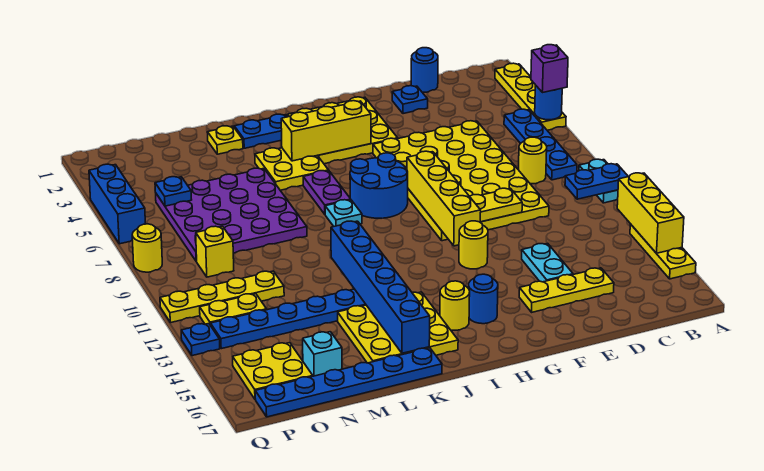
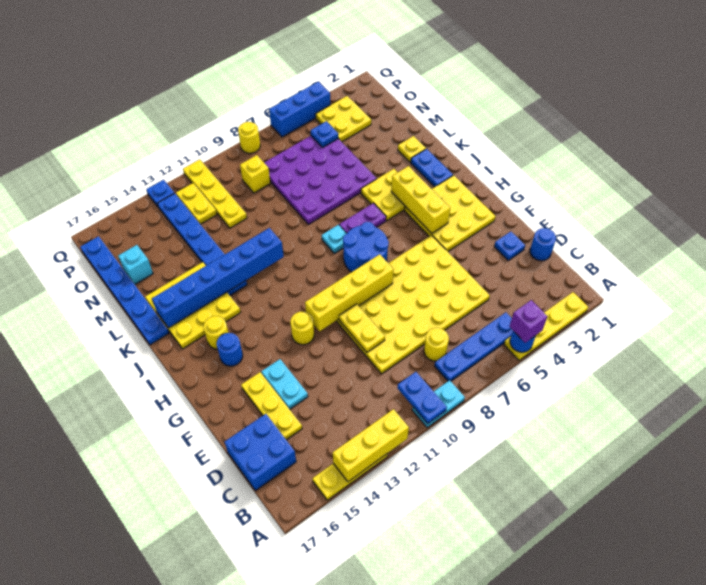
none -> blue 2x2 brick [225,414,296,490]
cyan 1x2 plate [522,244,573,282] -> cyan 1x2 plate turned to [261,359,308,409]
yellow 2x2 plate [233,343,312,400] -> yellow 2x2 plate moved to [316,96,371,142]

